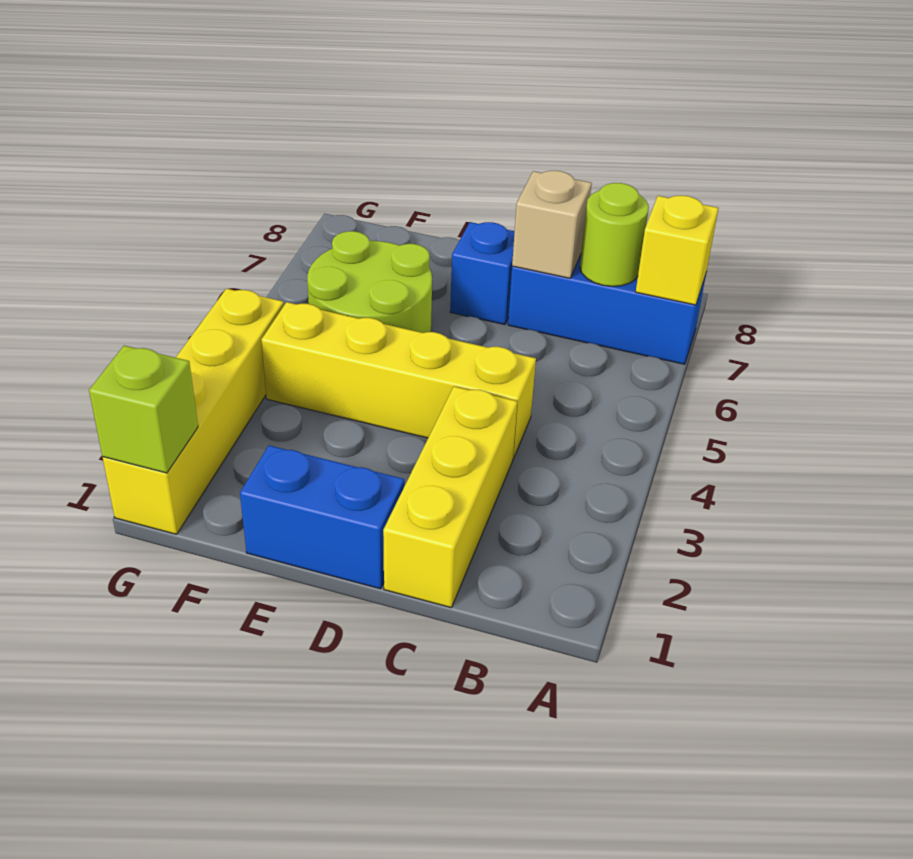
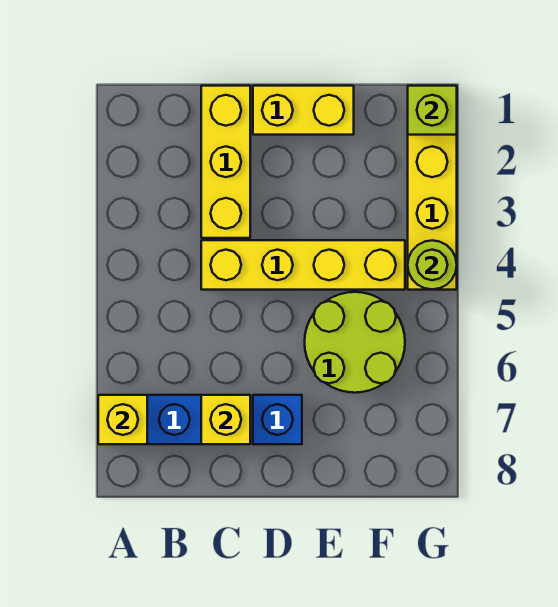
lime 1x1 round brick [580,183,649,286] -> lime 1x1 round brick moved to [408,240,457,290]
tan 1x1 brick [512,171,592,278] -> yellow 1x1 brick [201,395,250,444]
blue 1x2 brick [240,445,404,589] -> yellow 1x2 brick [253,86,354,135]

